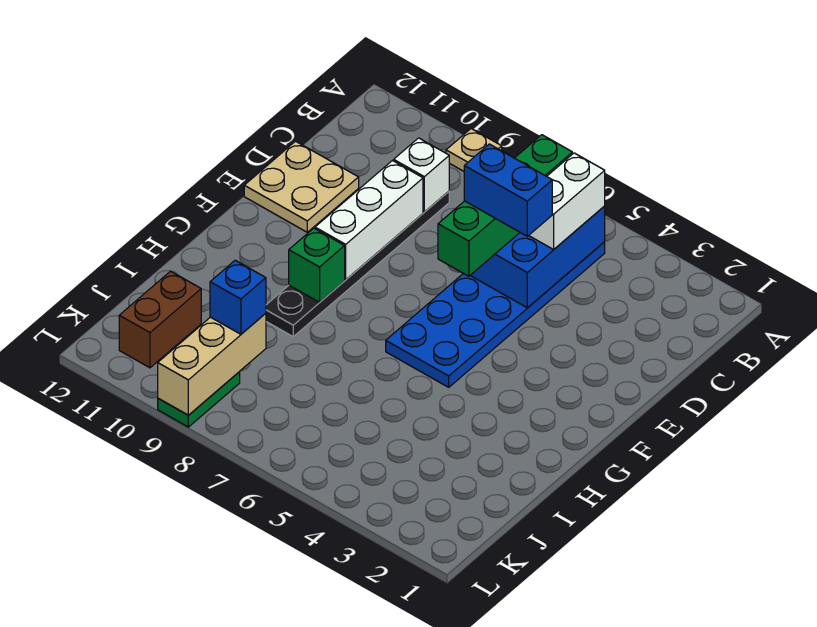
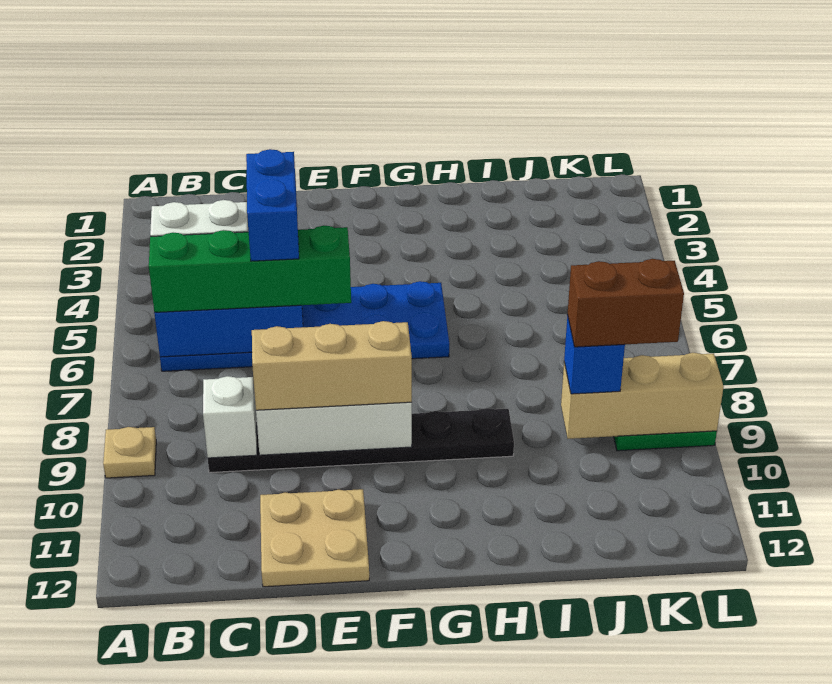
none -> tan 1x3 brick [252,321,412,410]
green 1x1 brick [289,228,345,302] -> none
brown 1x2 brick [119,271,201,368] -> brown 1x2 brick moved to [568,259,684,347]

